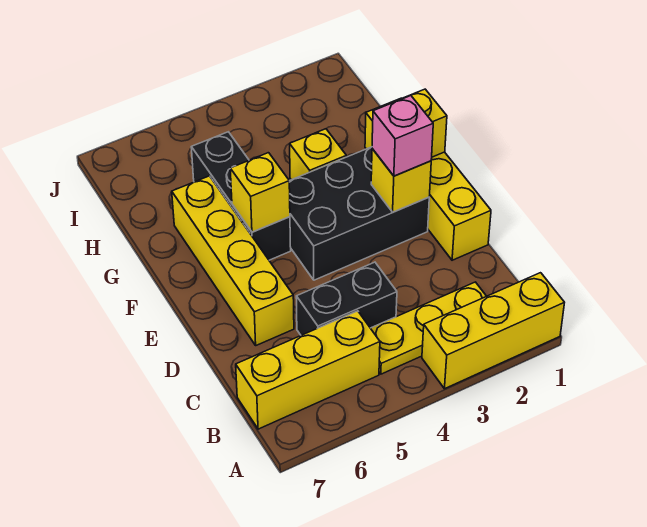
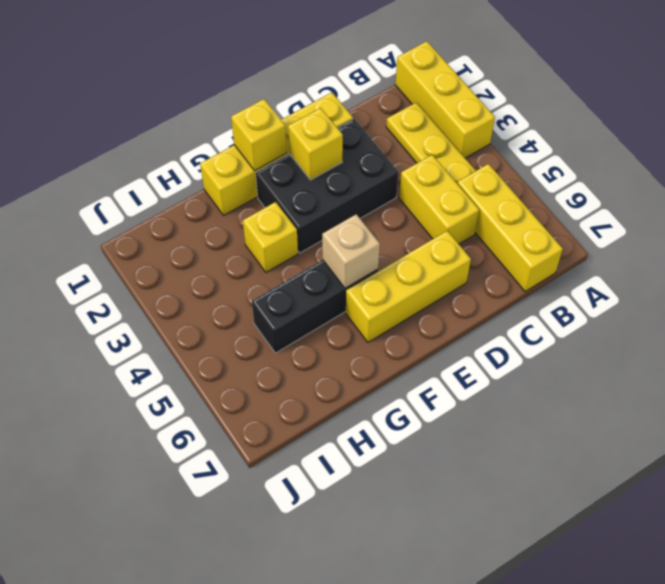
black 1x2 brick [296,262,397,335] -> yellow 1x2 brick [399,155,479,244]
yellow 1x4 brick [172,176,294,345] -> yellow 1x3 brick [346,231,471,342]
black 2x3 brick [289,147,429,280] -> black 2x3 brick turned to [256,119,398,253]
pink 1x1 brick [372,95,433,176] -> none
yellow 1x1 brick [230,153,290,232] -> tan 1x1 brick [322,214,380,288]

